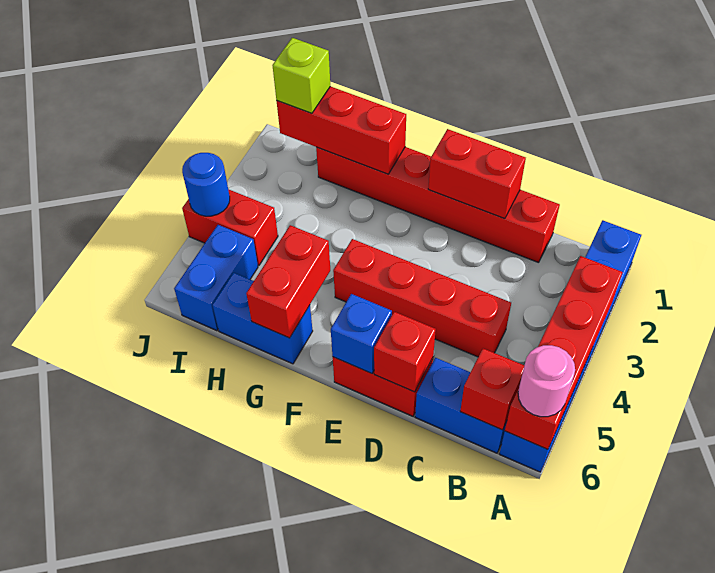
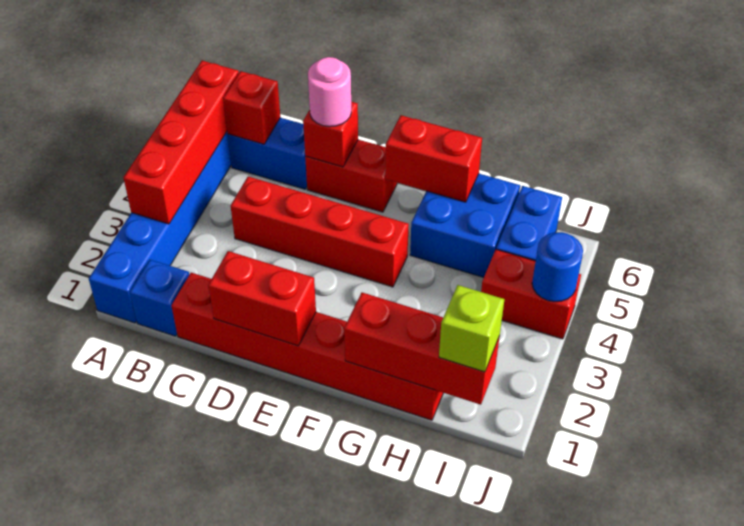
pink 1x1 round brick [518,345,575,417] -> pink 1x1 round brick moved to [308,57,351,127]
blue 1x1 brick [331,294,392,373] -> blue 1x1 brick moved to [130,260,189,336]
red 1x2 brick [246,225,330,338] -> red 1x2 brick turned to [385,115,482,202]
blue 1x2 brick [213,273,313,364] -> blue 2x2 brick [410,174,520,278]

